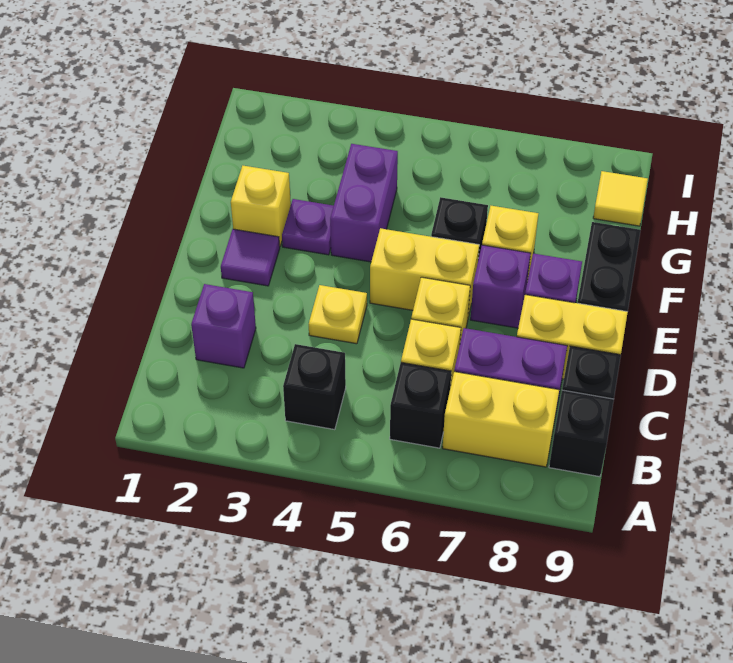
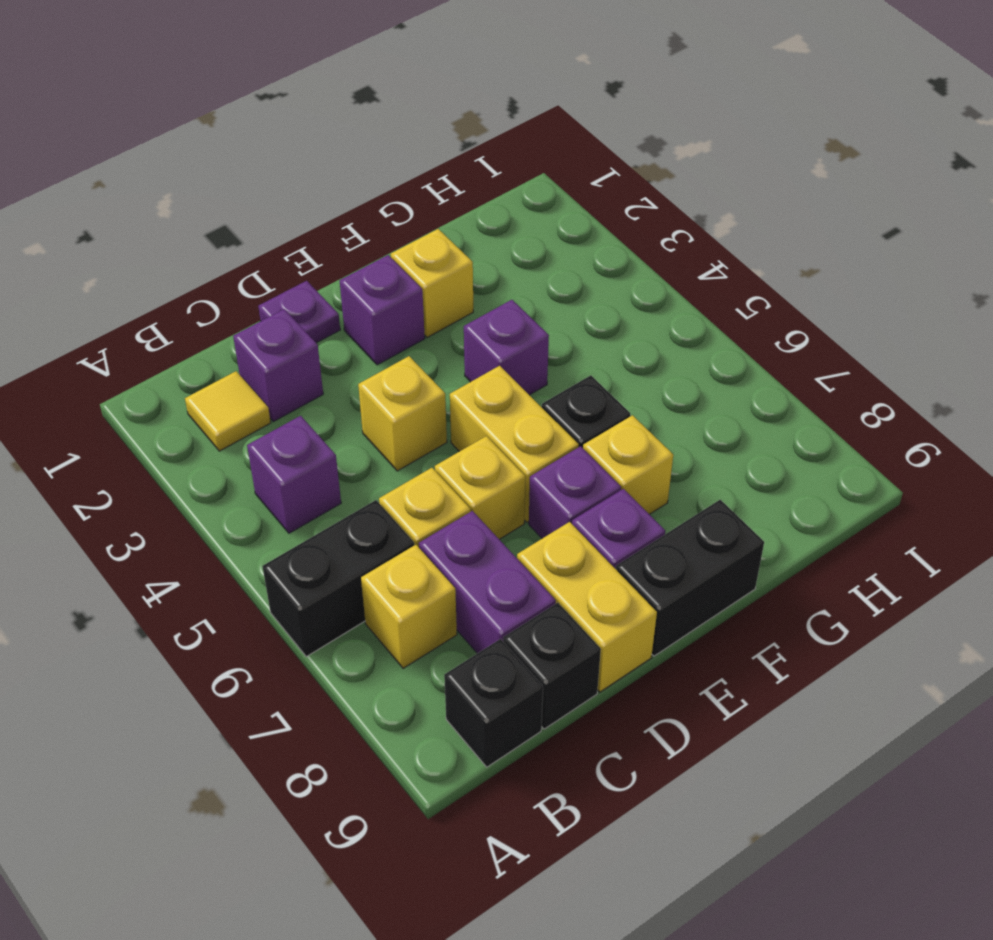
black 1x1 brick [283,344,346,430] -> purple 1x1 brick [247,416,341,533]
black 1x1 brick [390,362,451,448] -> black 1x2 brick [262,500,414,657]
yellow 1x2 brick [443,372,559,467] -> yellow 1x1 brick [361,545,457,668]
yellow 1x1 plate [309,285,367,344] -> yellow 1x1 brick [358,356,447,471]
purple 1x1 tile [221,229,280,286] -> purple 1x1 brick [340,255,425,365]
purple 1x1 plate [282,199,334,255] -> purple 1x1 plate moved to [258,281,340,343]
purple 1x2 brick [330,144,398,262] -> purple 1x1 brick [464,300,549,395]
yellow 1x1 tile [593,171,648,226] -> yellow 1x1 tile moved to [185,371,271,451]

